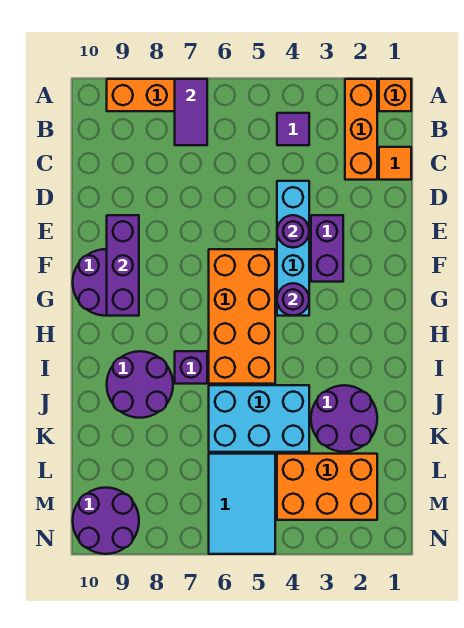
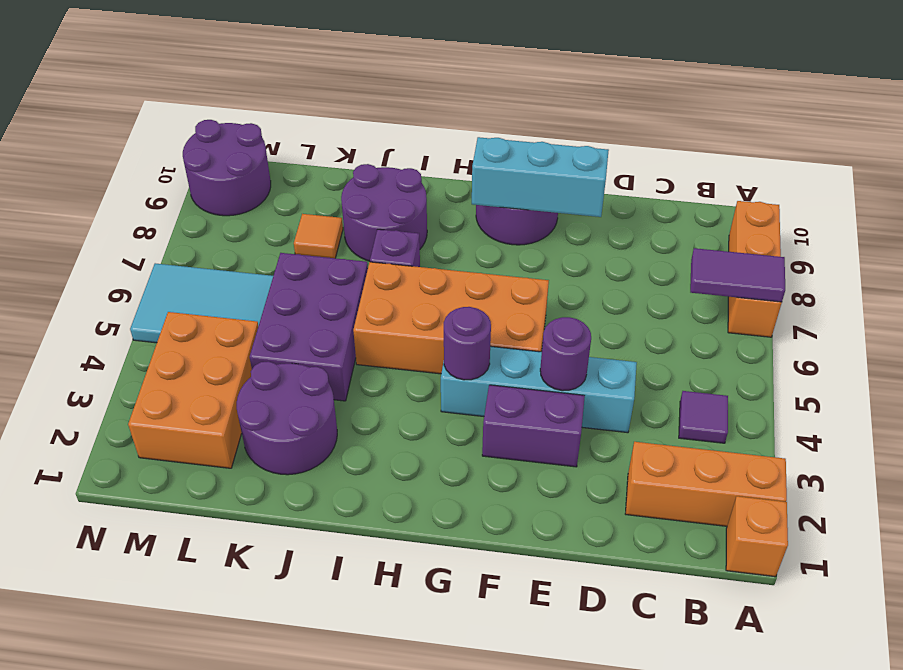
orange 1x1 tile [379,147,411,180] -> orange 1x1 tile moved to [294,214,343,258]
purple 1x3 brick [107,215,139,316] -> cyan 1x3 brick [472,137,609,217]
cyan 2x3 brick [209,385,309,452] -> purple 2x3 brick [250,253,368,401]

